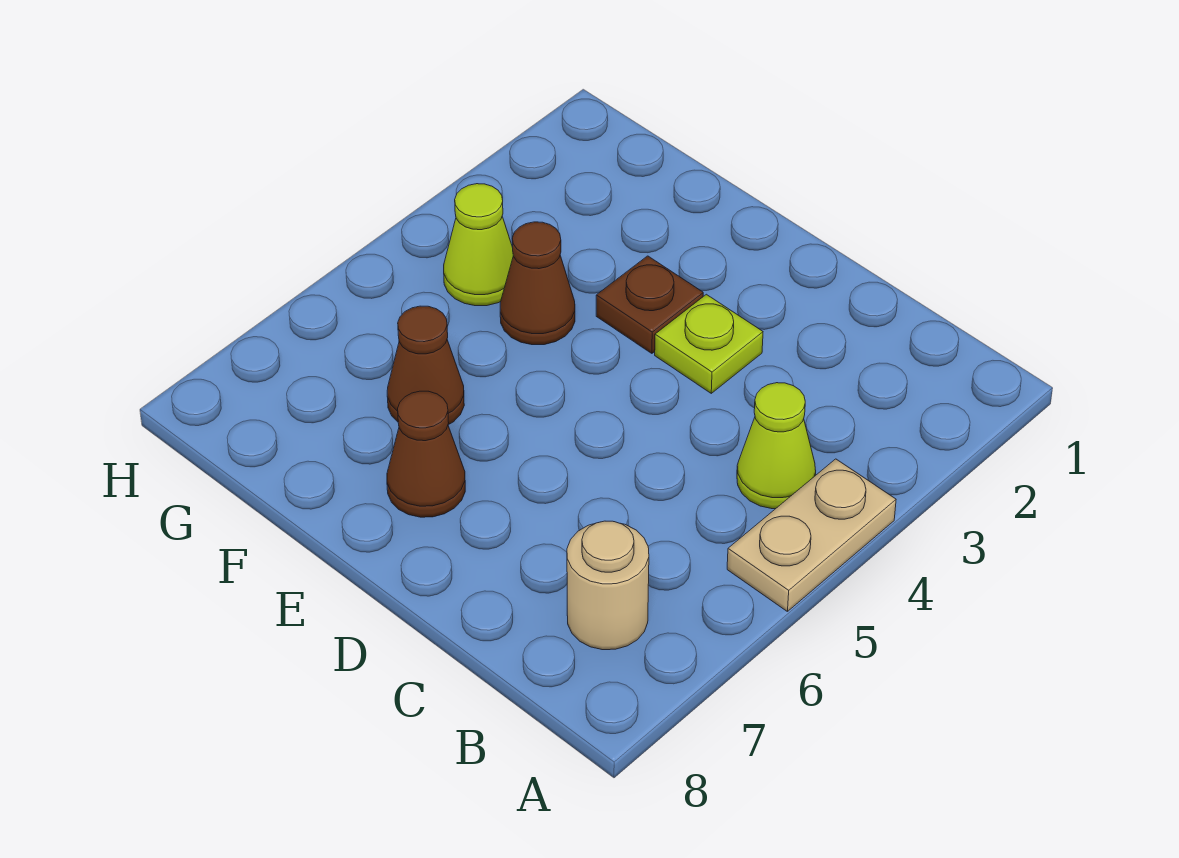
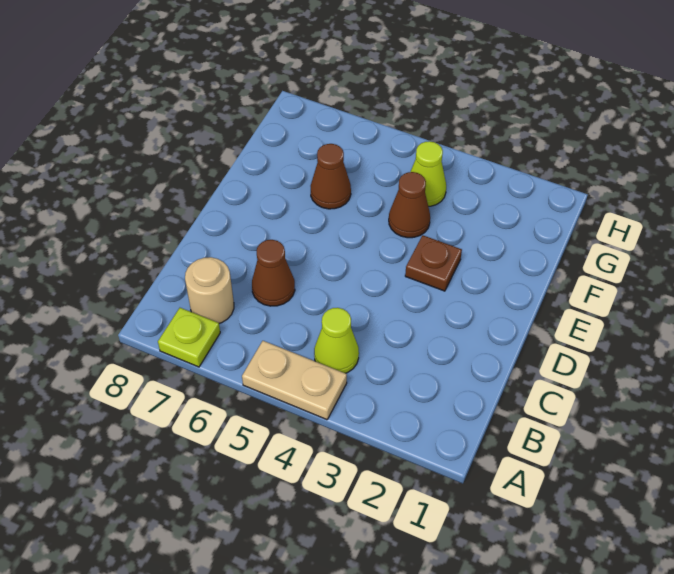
lime 1x1 plate [655,294,763,393] -> lime 1x1 plate moved to [158,308,220,367]
brown 1x1 cone [387,391,465,517] -> brown 1x1 cone moved to [252,240,295,306]

